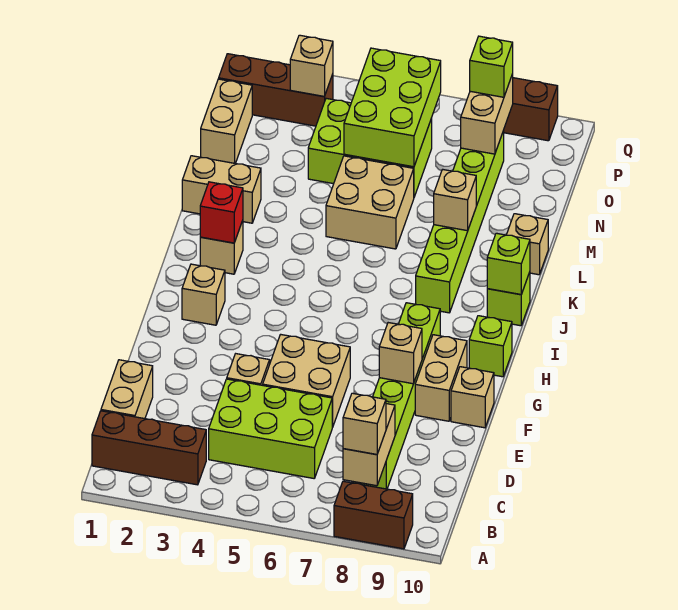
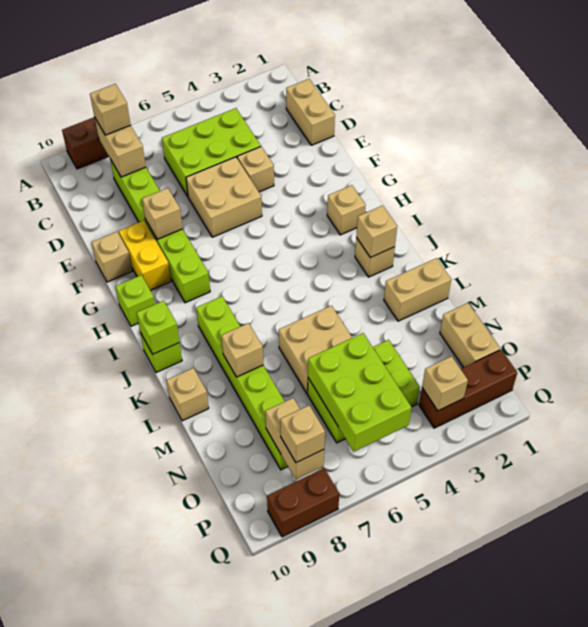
brown 1x3 brick [92,411,206,485] -> none
tan 1x2 brick [415,335,467,421] -> yellow 1x2 brick [119,220,171,290]
red 1x1 brick [200,182,243,243] -> tan 1x1 brick [356,206,397,258]
lime 1x1 brick [470,36,513,97] -> tan 1x1 brick [280,405,325,462]

